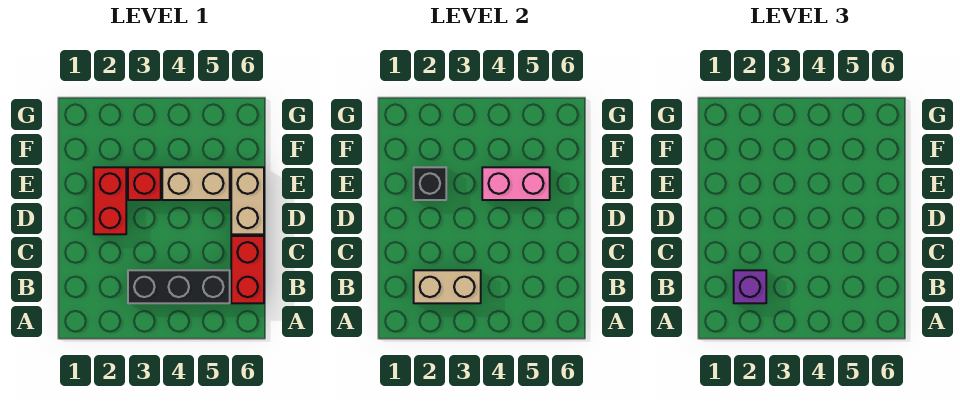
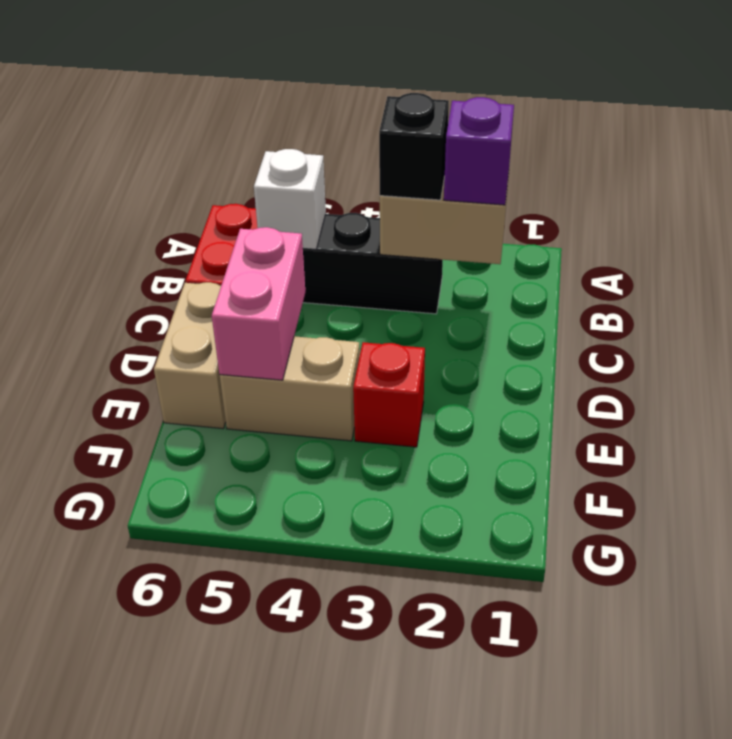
none -> white 1x1 brick [254,149,326,250]
red 1x2 brick [94,167,126,234] -> none
black 1x1 brick [414,167,446,200] -> black 1x1 brick moved to [379,93,449,200]
pink 1x2 brick [482,167,550,200] -> pink 1x2 brick turned to [212,227,305,380]

